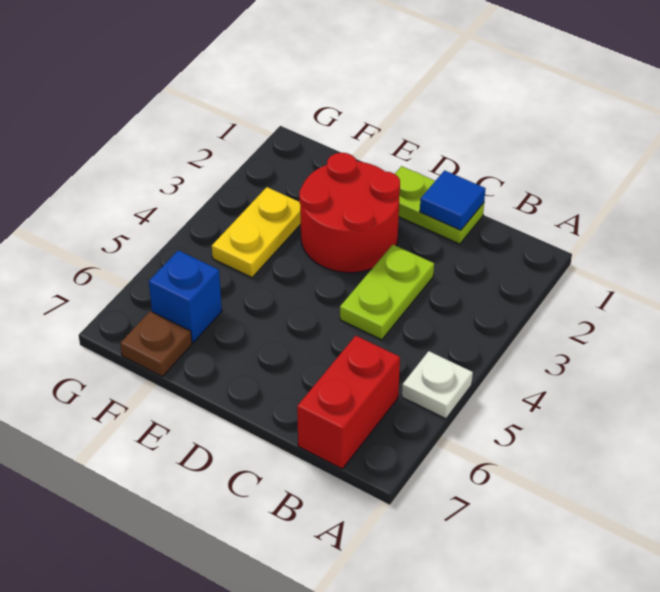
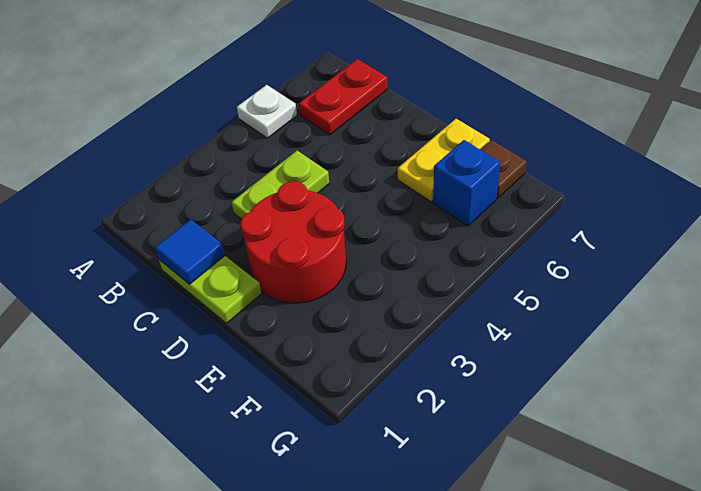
red 1x2 brick [297,336,400,469] -> red 1x2 plate [299,59,388,135]
yellow 1x2 plate [212,187,301,278] -> yellow 1x2 plate moved to [398,119,490,202]

